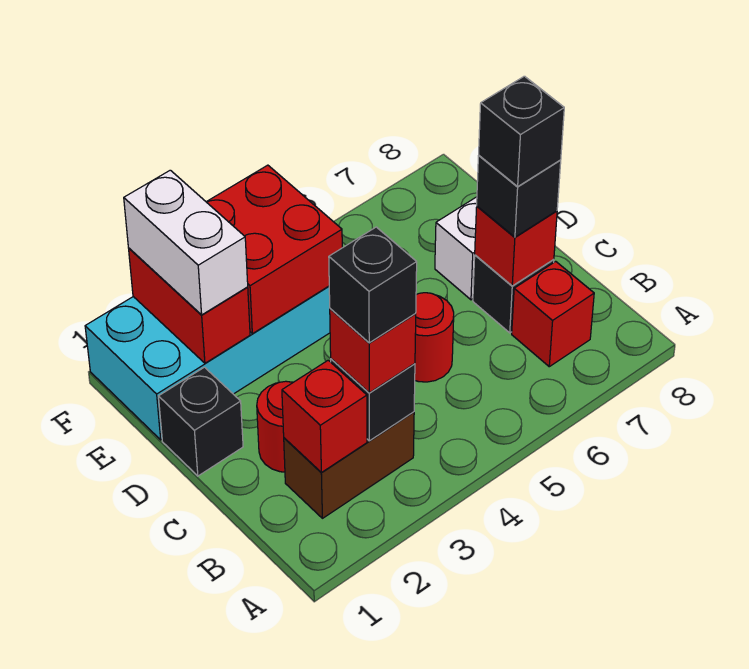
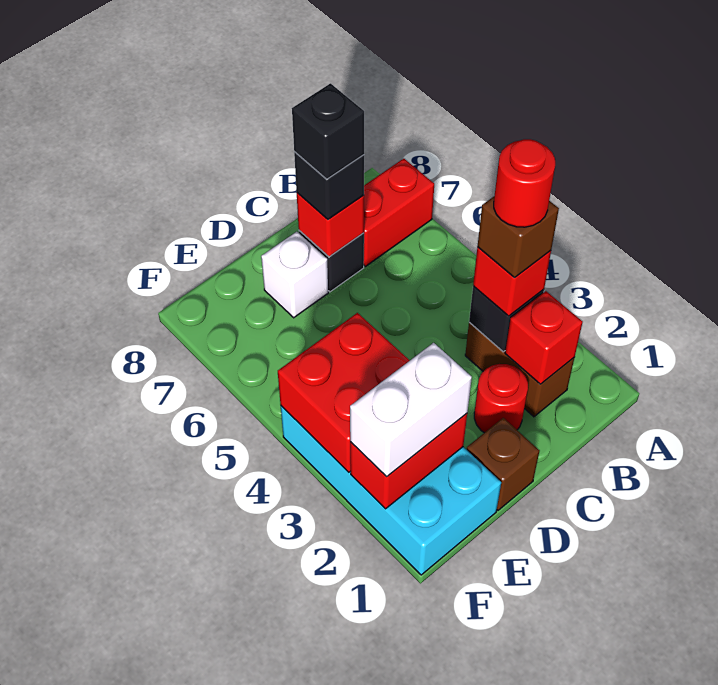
black 1x1 brick [329,227,417,343] -> brown 1x1 brick [478,197,559,277]
red 1x1 brick [512,261,594,367] -> red 1x2 brick [364,159,434,267]
red 1x1 round brick [415,293,454,382] -> red 1x1 round brick moved to [494,139,555,227]
black 1x1 brick [159,367,243,476] -> brown 1x1 brick [467,418,540,510]

